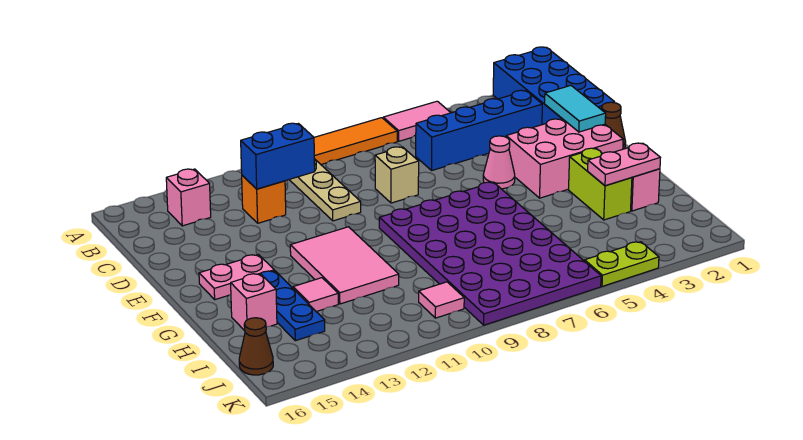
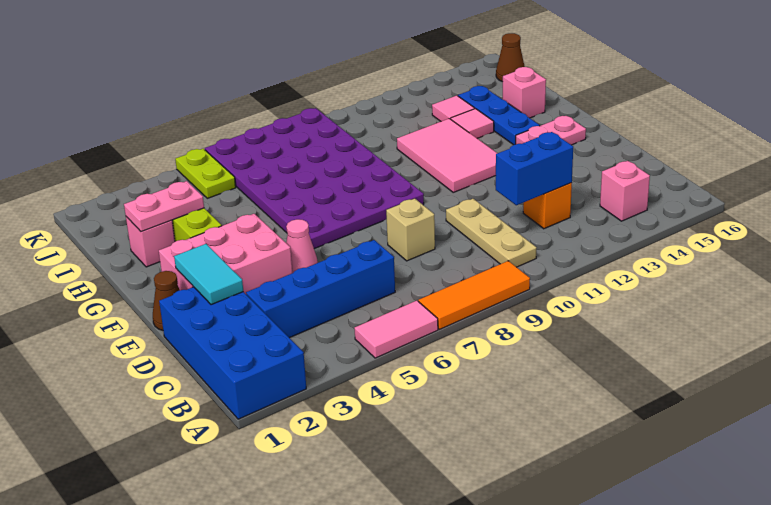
pink 1x1 tile [419,282,464,318] -> pink 1x1 tile moved to [432,96,475,121]
lime 1x2 plate [585,242,659,286] -> lime 1x2 plate turned to [175,149,236,198]

